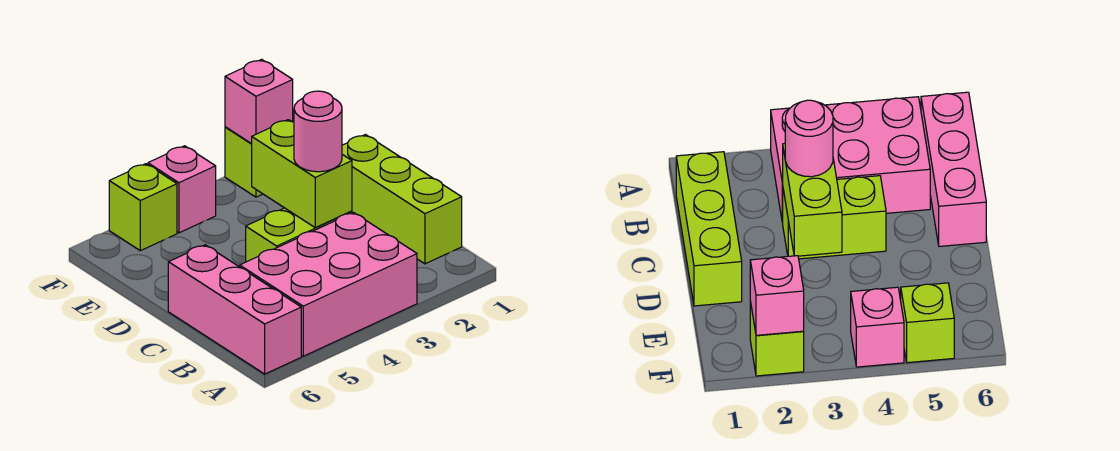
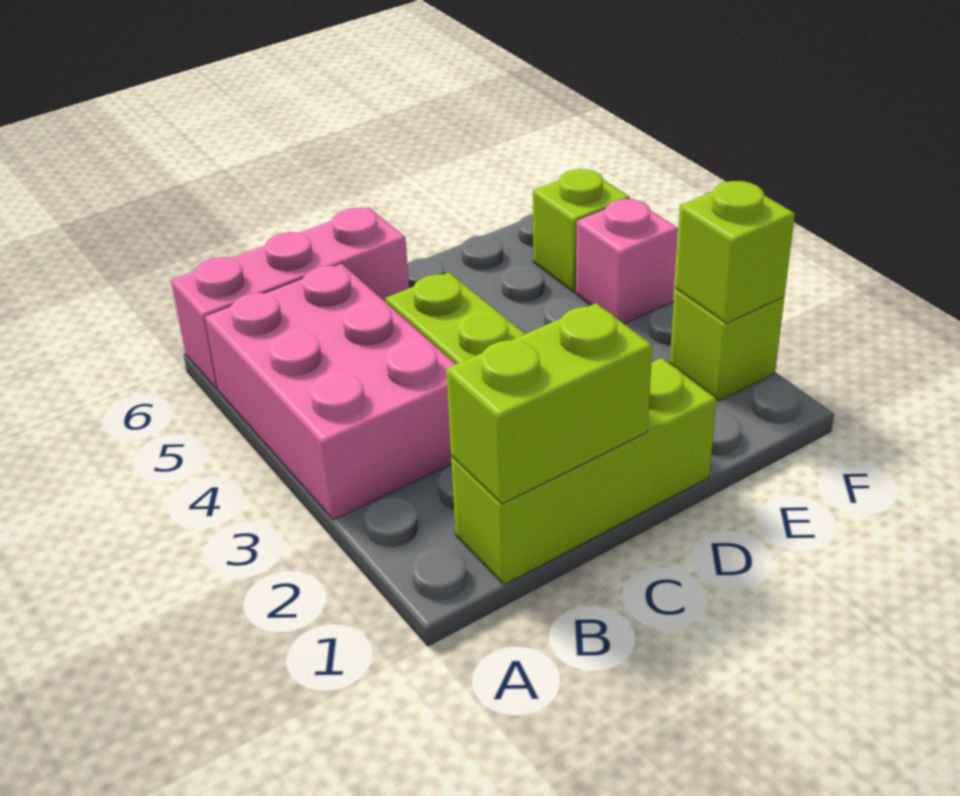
lime 1x2 brick [252,120,352,228] -> lime 1x2 brick moved to [446,303,652,504]
pink 1x1 round brick [294,91,342,172] -> none
pink 1x1 brick [225,59,293,144] -> lime 1x1 brick [675,181,795,323]

